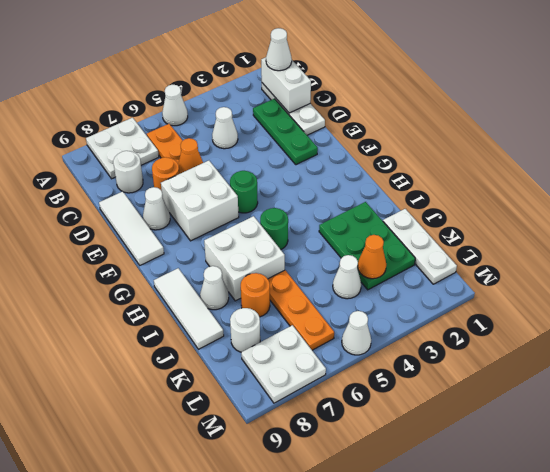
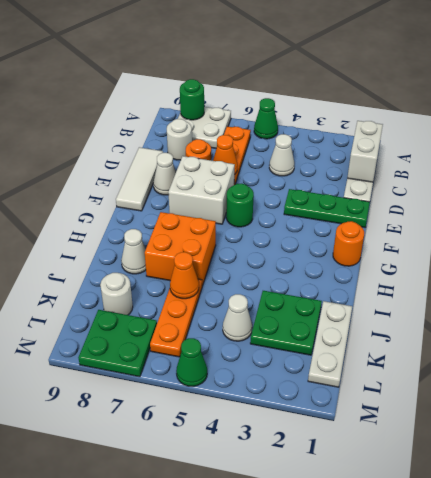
white 1x1 cone [162,85,188,126] -> green 1x1 cone [254,98,278,139]
white 1x1 cone [266,28,292,71] -> none
green 1x3 plate [253,99,318,165] -> green 1x3 plate turned to [284,189,370,228]
green 1x1 round brick [260,208,288,249] -> green 1x1 round brick moved to [180,79,204,120]
white 2x2 brick [204,216,285,301] -> orange 2x2 brick [145,212,216,286]
white 1x3 tile [154,268,224,349] -> none
green 2x3 plate [319,202,415,290] -> green 2x2 plate [250,291,322,355]
orange 1x1 round brick [241,273,270,317] -> orange 1x1 round brick moved to [333,221,364,266]
orange 1x1 cone [358,235,386,279] -> orange 1x1 cone moved to [170,252,199,299]
white 2x2 plate [241,325,326,403] -> green 2x2 plate [78,310,157,377]
white 1x1 cone [342,311,371,355] -> green 1x1 cone [176,338,207,386]

